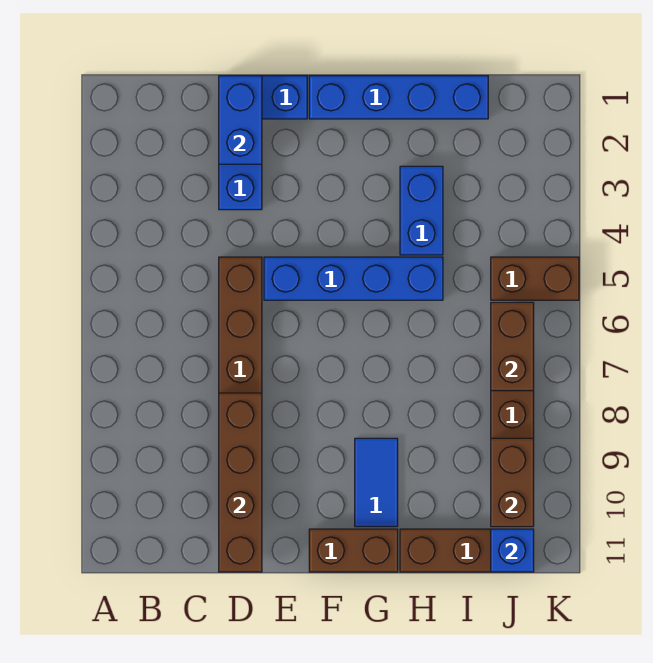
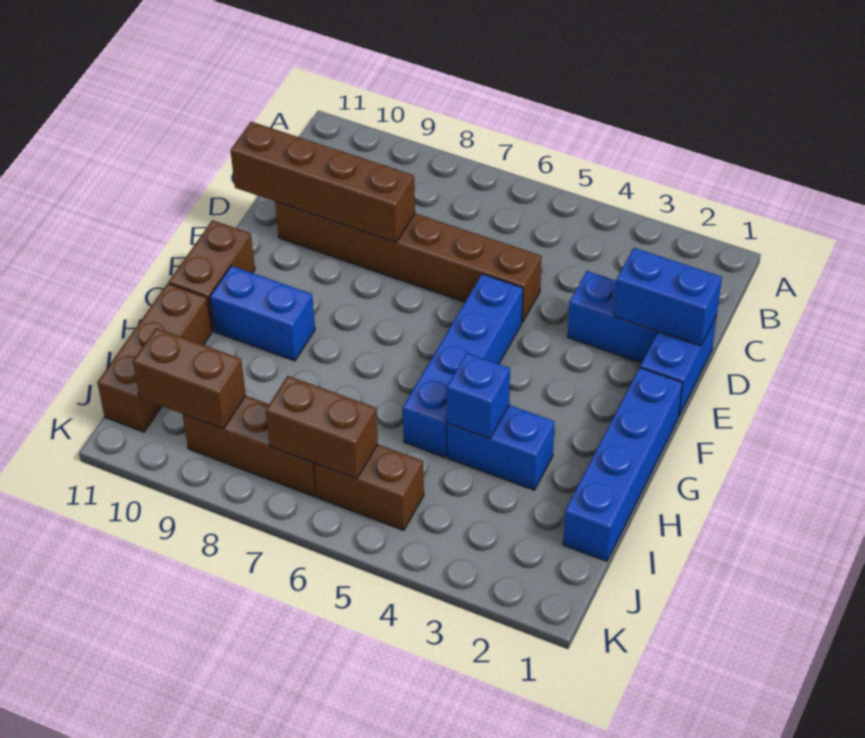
blue 1x2 tile [355,438,398,527] -> blue 1x2 brick [210,266,315,361]
brown 1x2 brick [491,257,579,300] -> brown 1x2 brick turned to [314,444,424,530]
blue 1x1 brick [491,529,534,572] -> blue 1x1 brick moved to [447,353,510,439]

